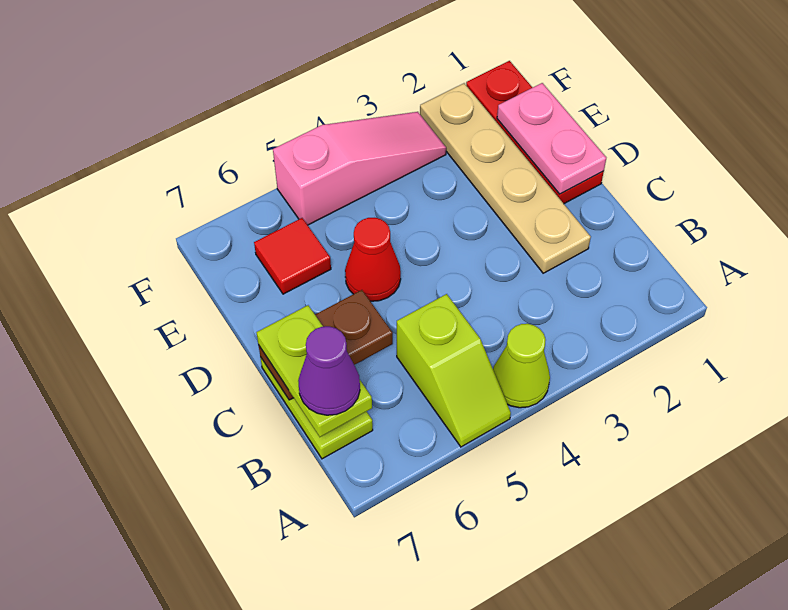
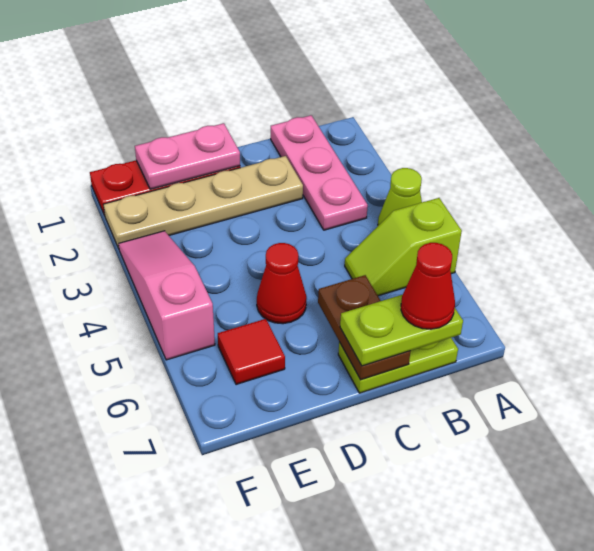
lime 1x2 slope [397,294,511,447] -> lime 1x2 slope turned to [345,198,462,296]
none -> pink 1x3 plate [271,115,368,230]
purple 1x1 cone [298,326,360,415] -> red 1x1 cone [401,243,455,329]

